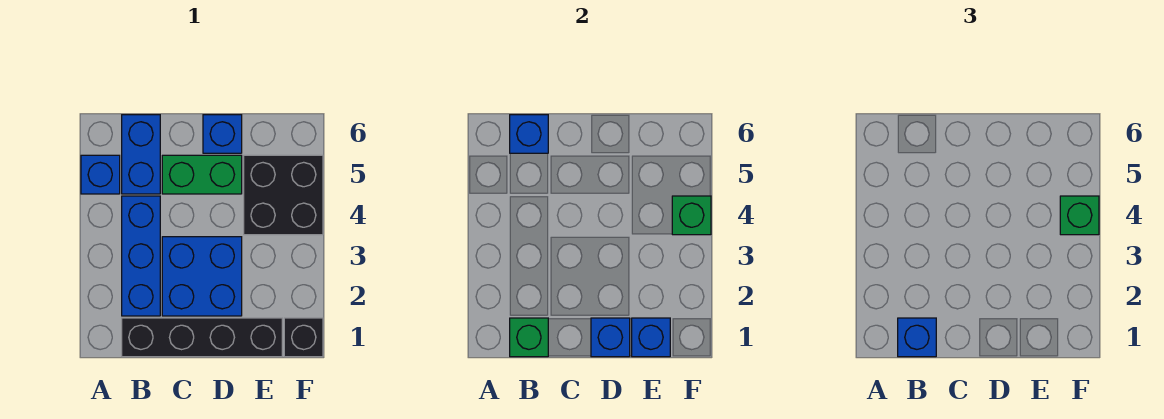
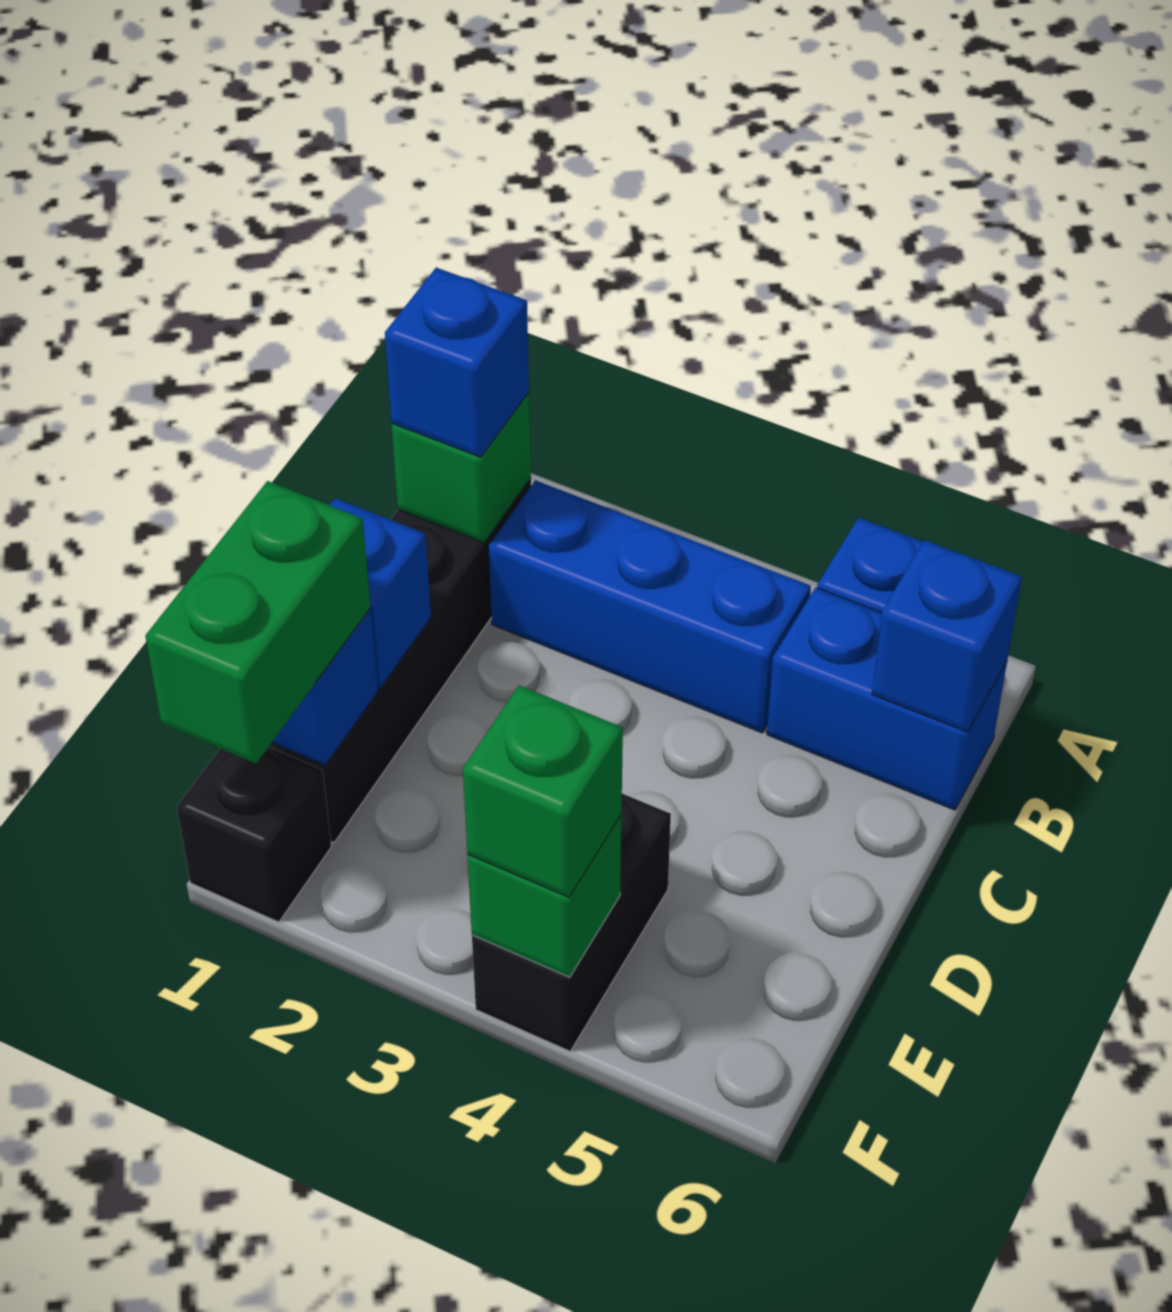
blue 2x2 brick [162,237,242,316] -> none
green 1x2 brick [162,155,242,194] -> green 1x2 brick moved to [145,481,371,764]
blue 1x1 brick [203,115,242,153] -> none
black 2x2 brick [244,155,323,235] -> black 1x2 brick [472,794,671,1051]

